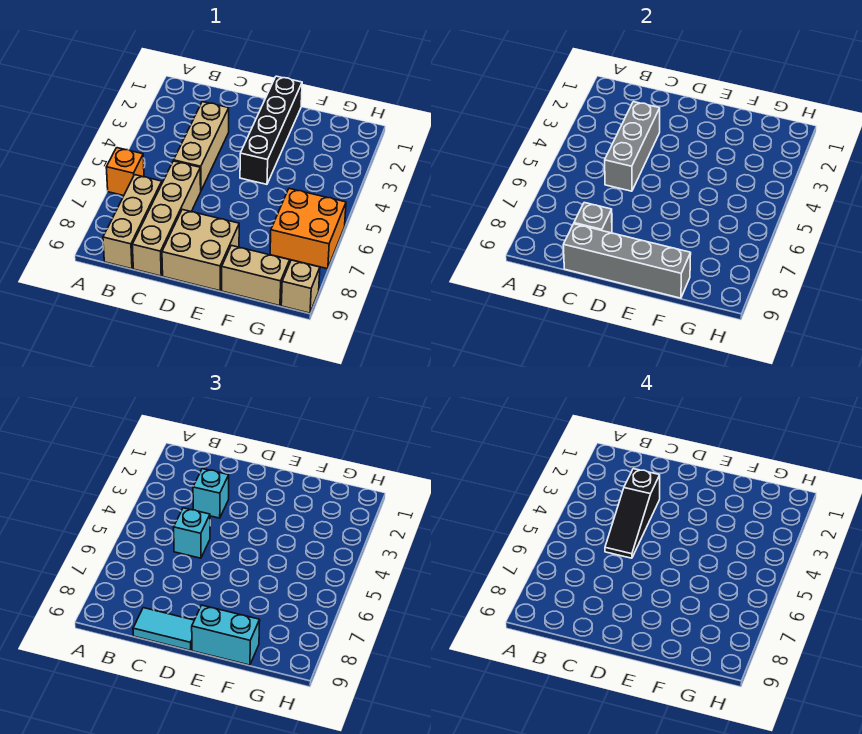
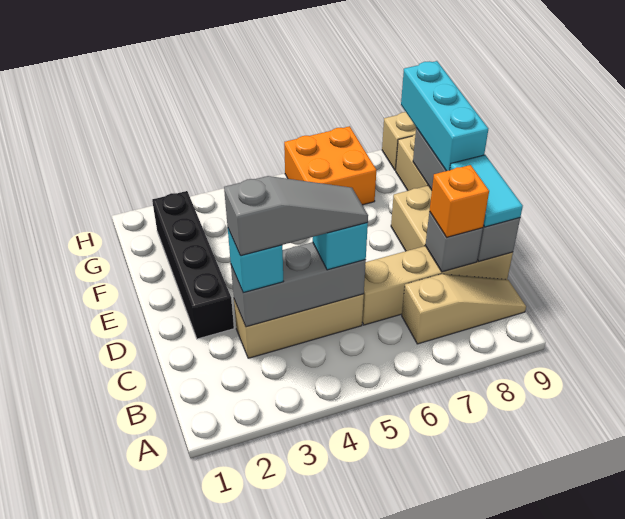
orange 1x1 brick [106,148,144,196] -> orange 1x1 brick moved to [430,165,489,237]
tan 1x3 brick [103,175,162,269] -> tan 1x3 slope [402,274,526,344]
black 1x3 slope [605,469,660,558] -> grey 1x3 slope [224,176,368,256]
black 1x4 brick [240,76,302,184] -> black 1x4 brick turned to [152,191,234,339]
cyan 1x2 brick [192,605,260,665] -> cyan 1x3 brick [401,61,488,171]

